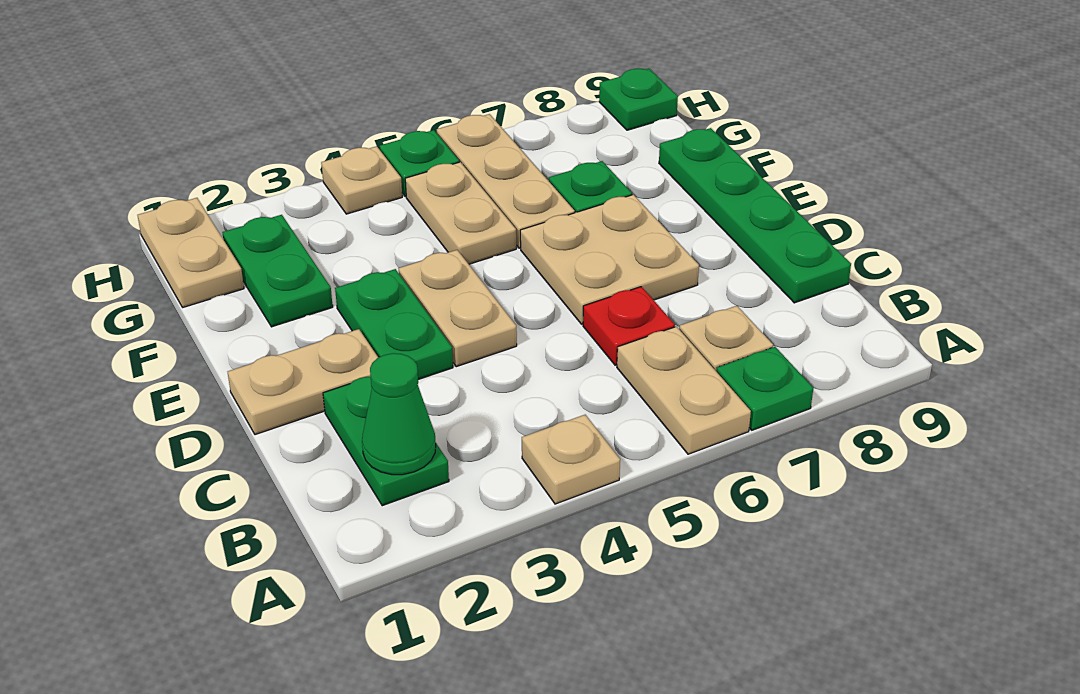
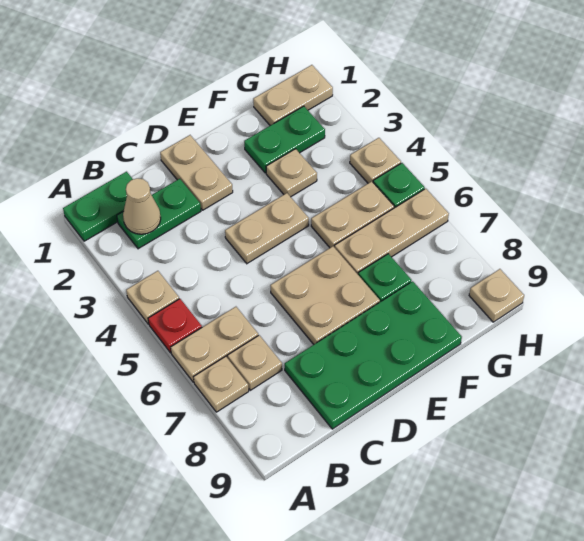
green 1x1 plate [716,347,813,430] -> tan 1x1 plate [194,356,249,412]
green 1x1 cone [362,353,436,475] -> tan 1x1 cone [123,178,161,234]
red 1x1 plate [583,287,675,365] -> red 1x1 plate moved to [148,299,202,353]
green 1x4 plate [659,128,851,303] -> green 2x4 plate [285,281,462,429]
green 1x2 plate [335,269,453,380] -> green 1x2 plate moved to [63,172,133,241]
none -> tan 1x1 plate [266,149,317,197]
green 1x1 plate [599,69,678,130] -> tan 1x1 plate [469,269,524,322]

